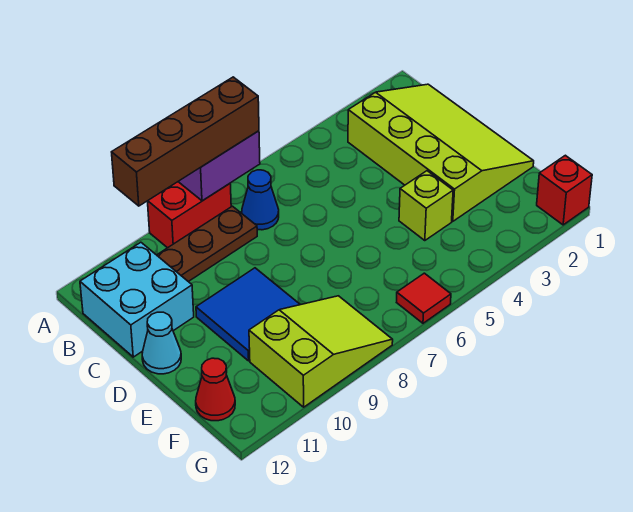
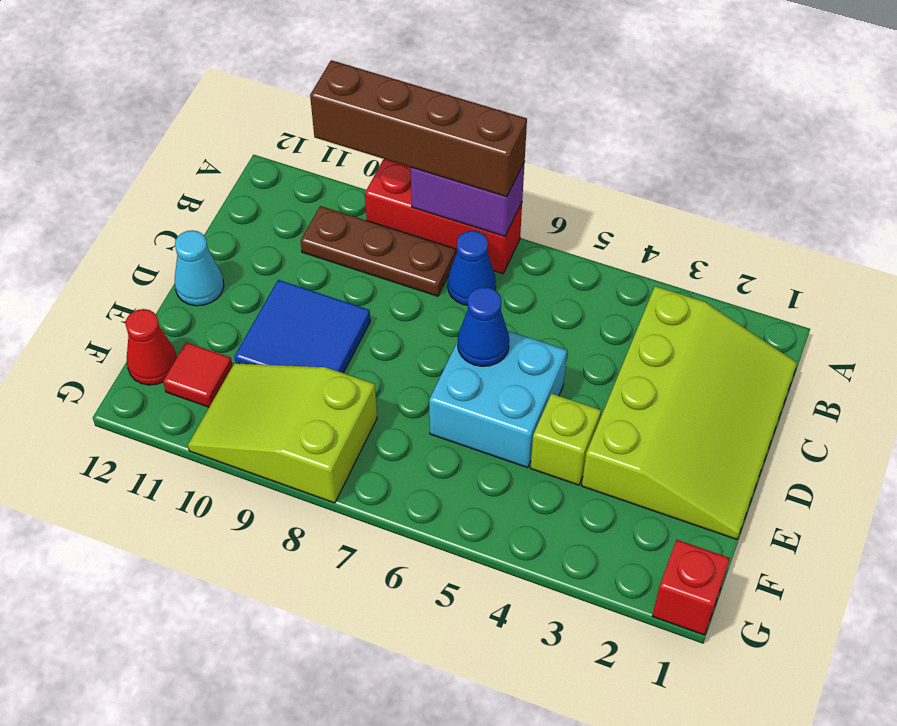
red 1x2 brick [148,182,231,248] -> red 1x3 brick [365,159,522,274]
cyan 2x2 brick [80,242,194,357] -> cyan 2x2 brick moved to [429,331,567,468]
none -> blue 1x1 cone [458,287,509,366]
lime 2x3 slope [249,296,393,407] -> lime 2x3 slope turned to [188,363,377,503]
red 1x1 tile [397,273,451,323] -> red 1x1 tile moved to [163,342,233,407]

